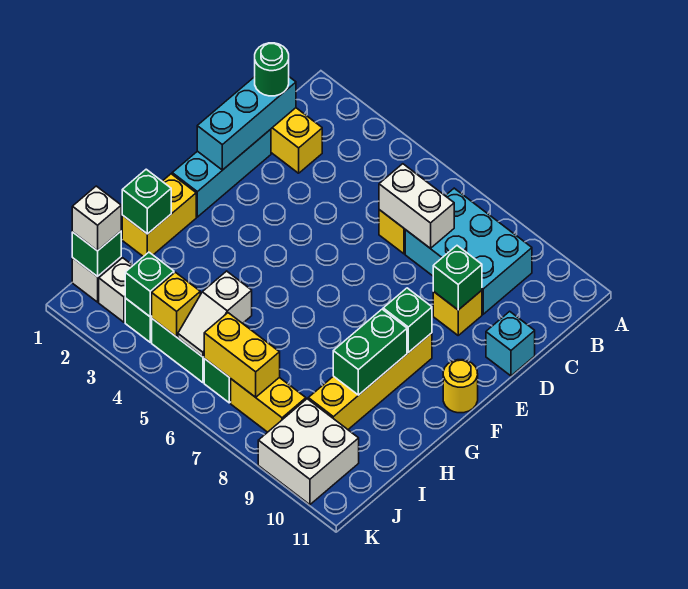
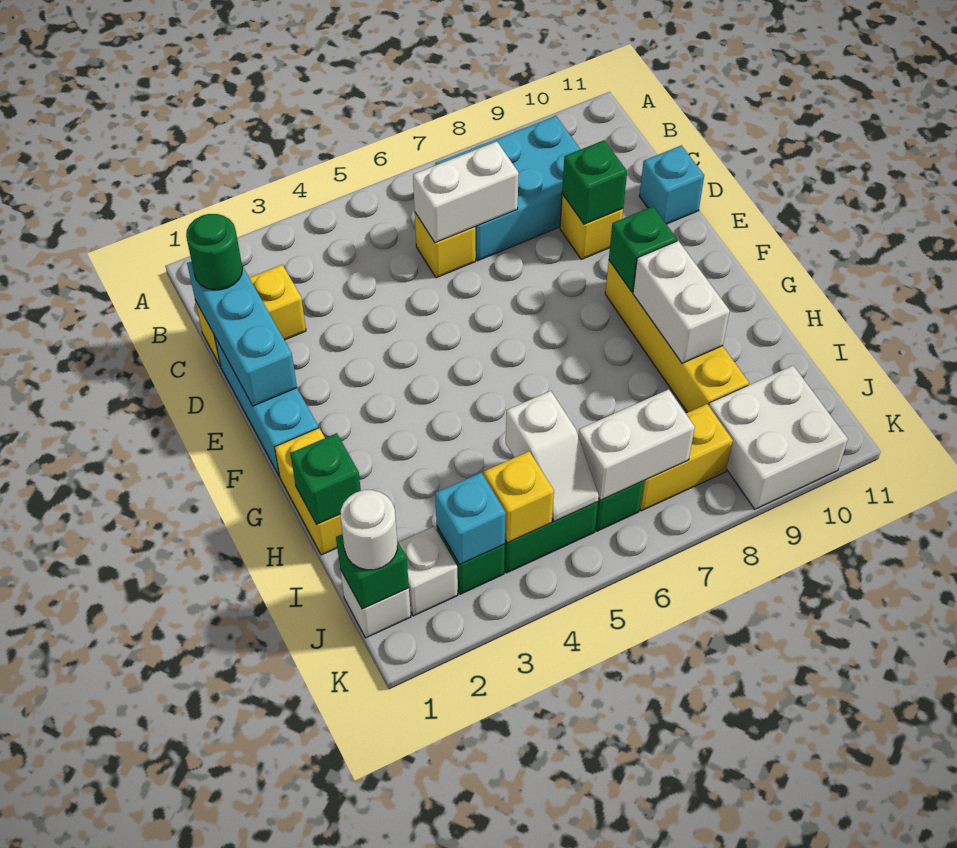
yellow 1x1 round brick [443,360,478,413] -> none
green 1x2 brick [333,309,407,395] -> white 1x2 brick [633,241,730,363]
white 1x1 brick [72,186,121,251] -> white 1x1 round brick [340,490,397,570]
green 1x1 brick [125,252,174,317] -> cyan 1x1 brick [435,473,506,564]
yellow 1x2 brick [204,313,280,397] -> white 1x2 brick [578,389,695,500]

